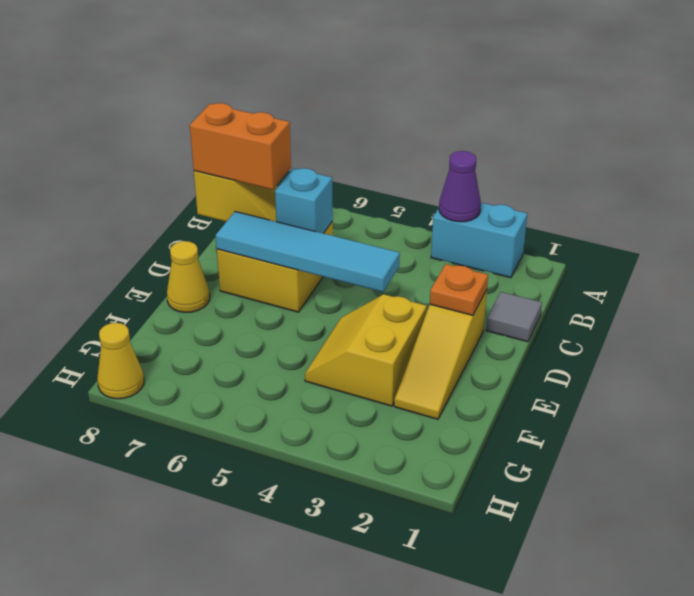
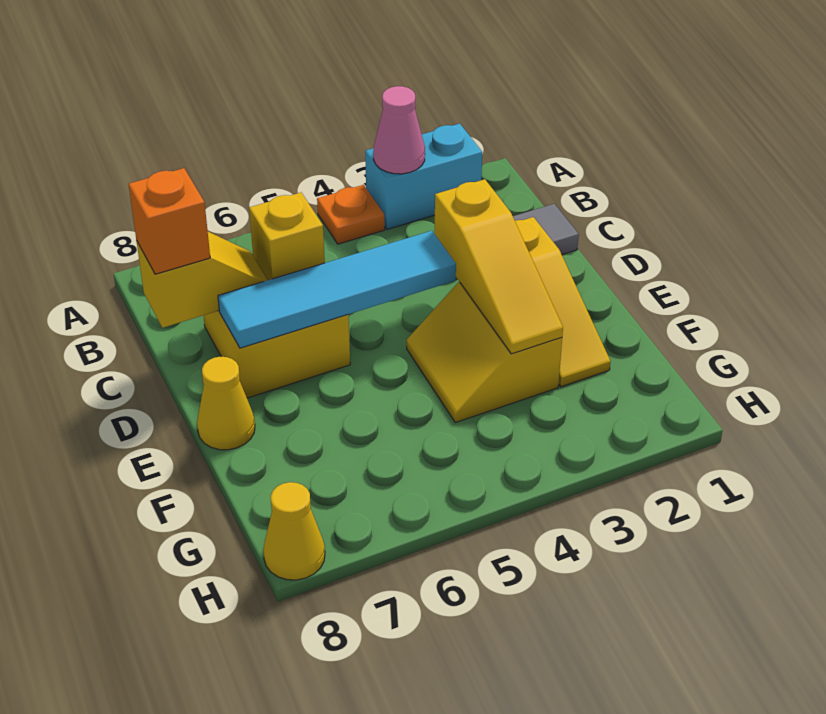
purple 1x1 cone [439,151,481,222] -> pink 1x1 cone [373,86,425,174]
cyan 1x1 brick [275,168,333,233] -> yellow 1x1 brick [249,192,325,280]
orange 1x2 brick [190,103,291,190] -> orange 1x1 brick [129,168,210,274]
orange 1x1 plate [430,264,488,315] -> orange 1x1 plate moved to [317,185,385,244]
none -> yellow 1x3 slope [435,179,563,354]

